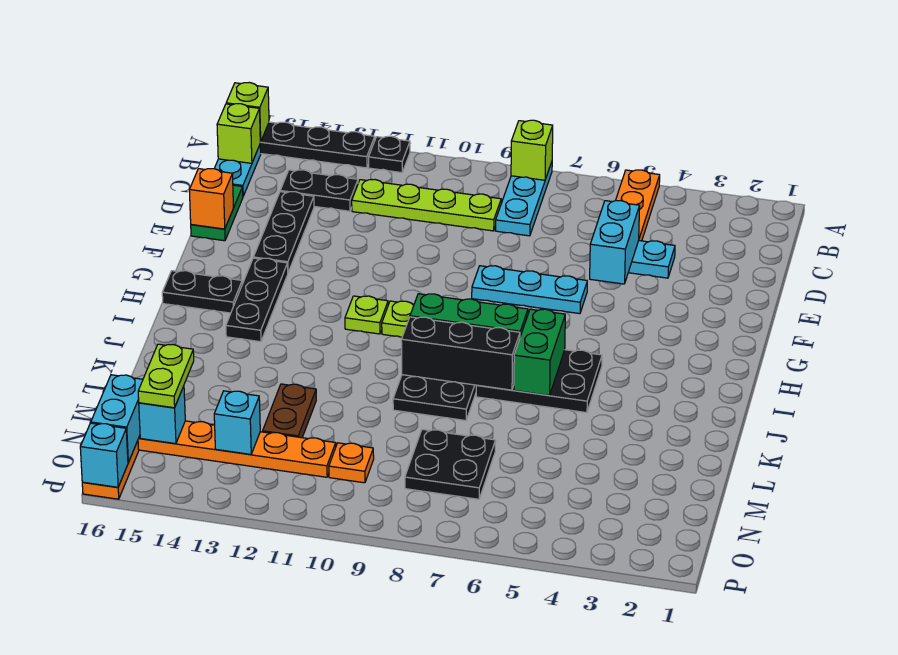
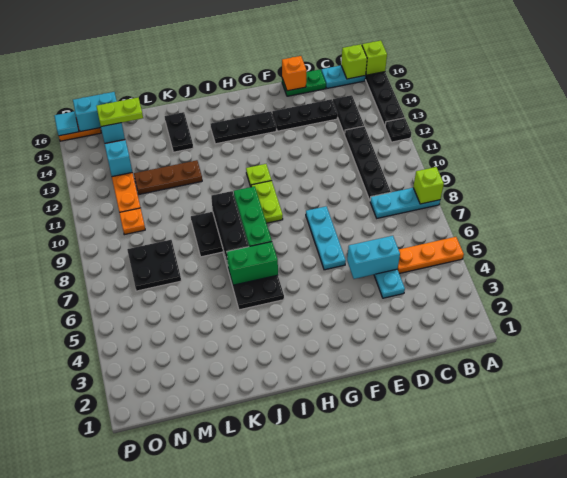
lime 1x4 plate [352,180,501,231] -> black 1x4 plate [344,126,391,200]
black 1x2 plate [162,271,242,313] -> black 1x2 plate moved to [165,112,193,152]
brown 1x2 plate [263,384,316,438] -> brown 1x3 plate [134,160,202,194]
cyan 1x1 brick [80,423,128,487] -> cyan 1x1 tile [54,112,79,136]

